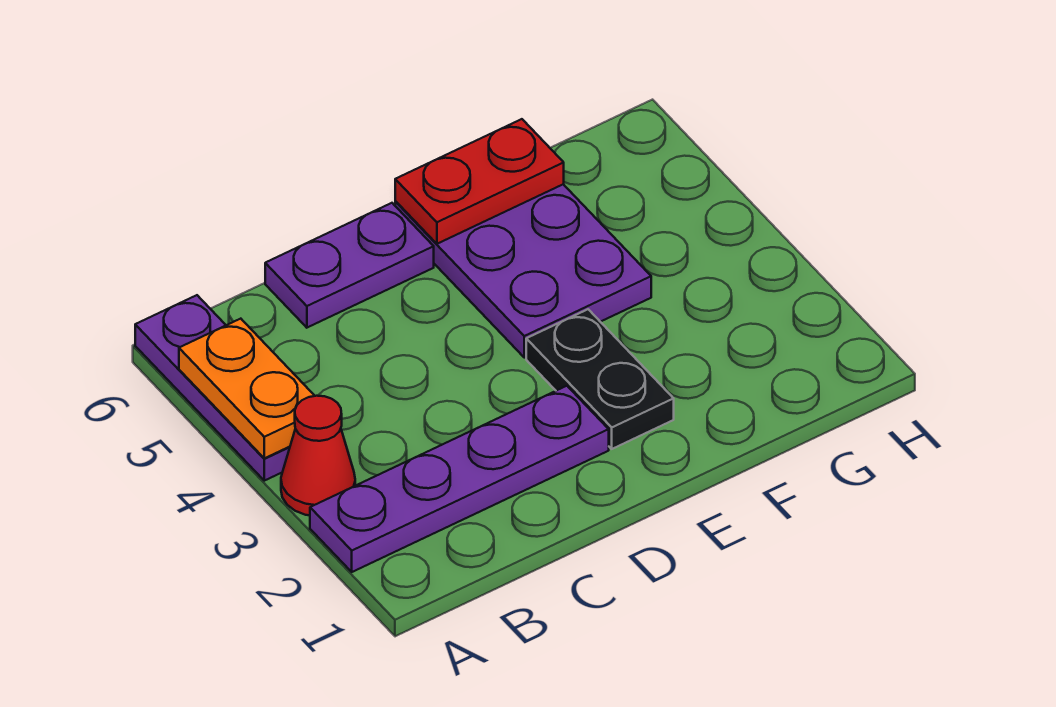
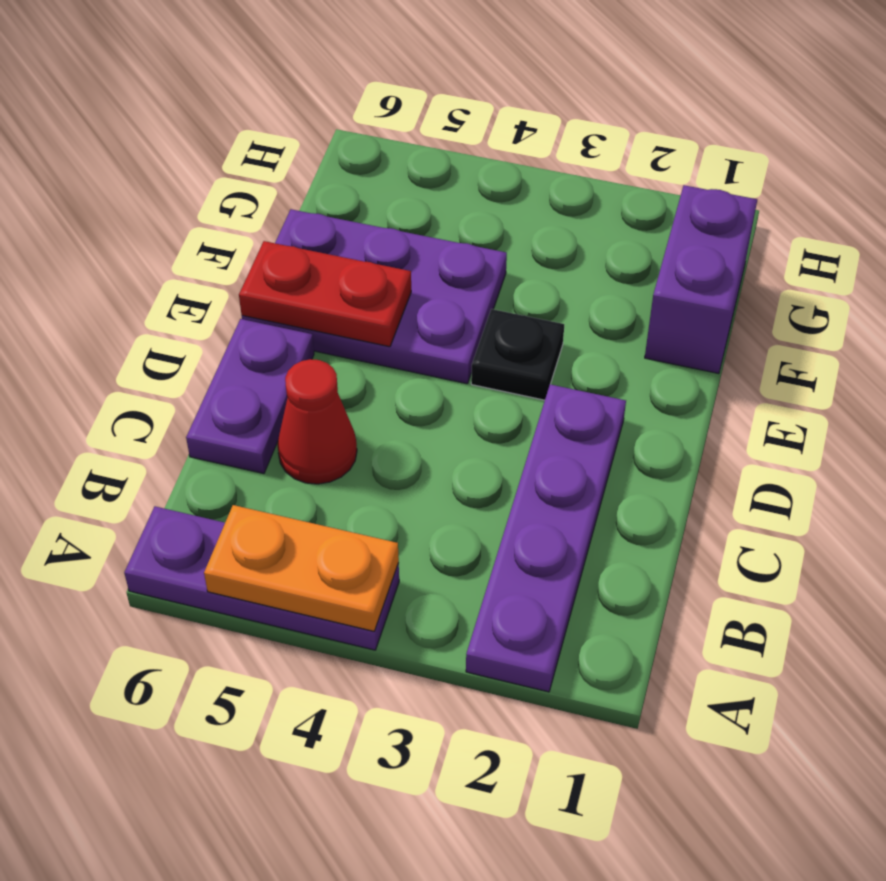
red 1x1 cone [281,396,355,515] -> red 1x1 cone moved to [277,359,357,484]
black 1x2 plate [526,309,674,449] -> black 1x1 plate [471,309,564,400]
red 1x2 plate [395,119,564,244] -> red 1x2 plate turned to [239,241,411,347]
none -> purple 1x2 brick [645,185,757,374]

